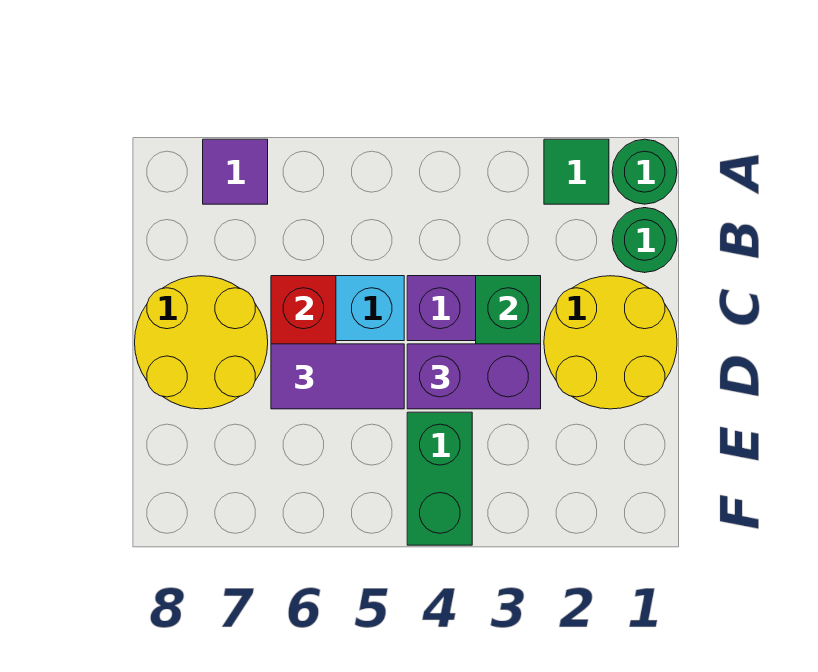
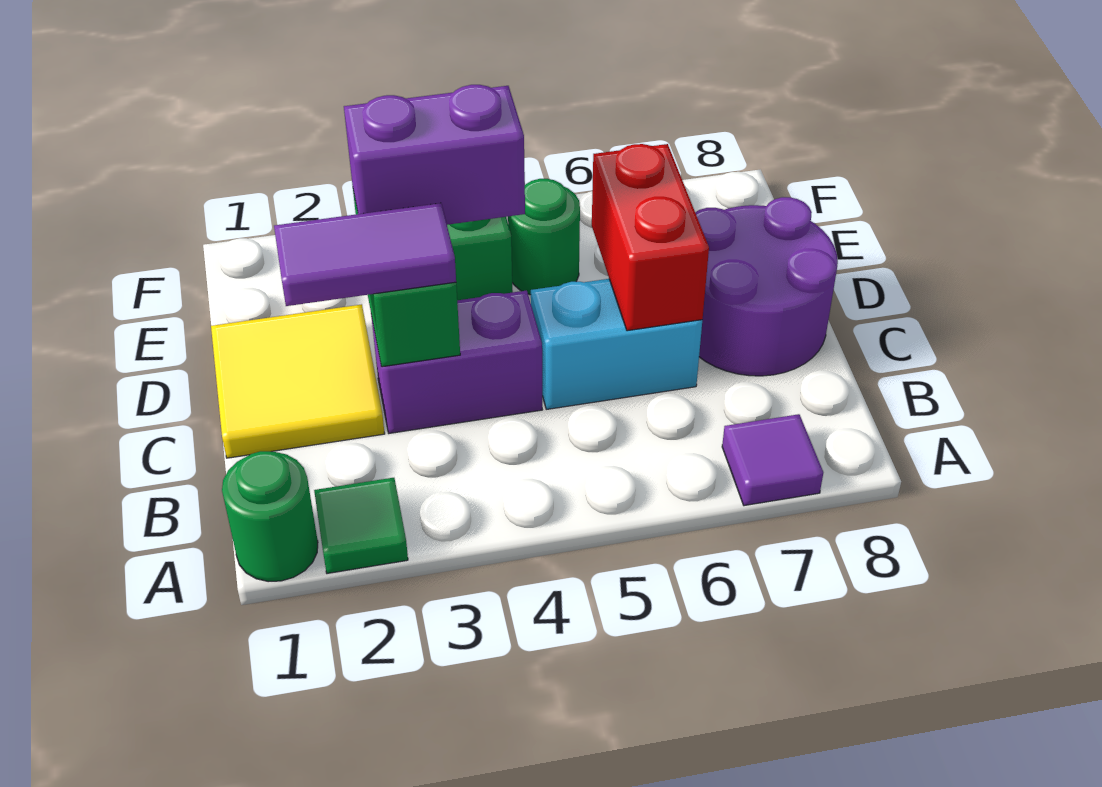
green 1x1 round brick [612,208,677,273] -> green 1x1 round brick moved to [508,179,580,295]
yellow 2x2 round brick [544,276,677,409] -> yellow 2x2 tile [211,304,385,458]
yellow 2x2 round brick [135,276,268,409] -> purple 2x2 round brick [695,197,838,376]
purple 1x2 tile [271,344,404,409] -> purple 1x2 tile moved to [274,203,456,306]

